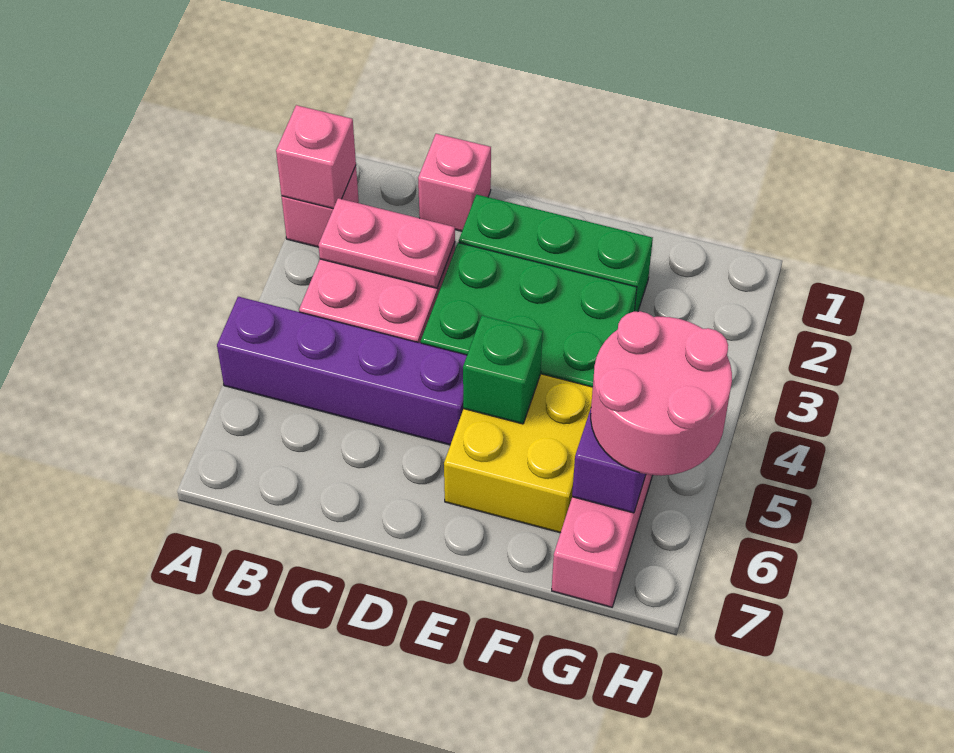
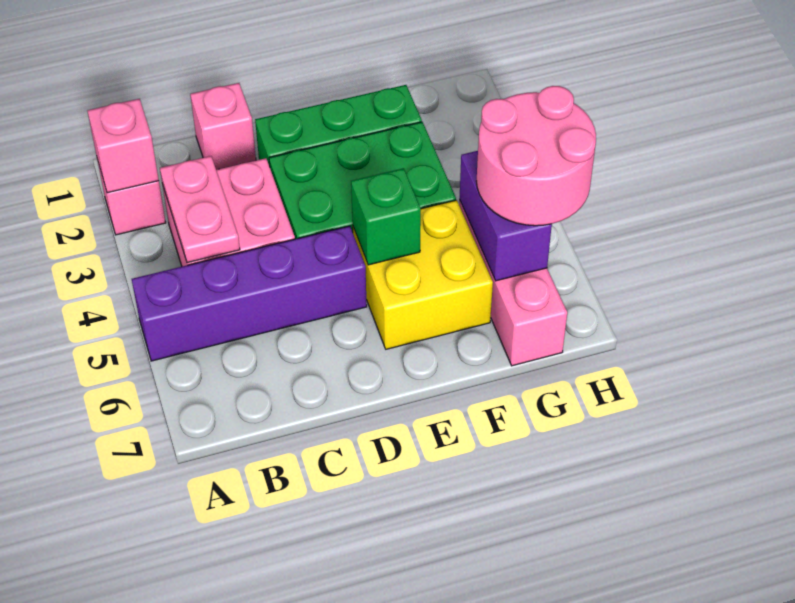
pink 1x2 plate [318,198,455,288] -> pink 1x2 plate turned to [160,156,240,263]

